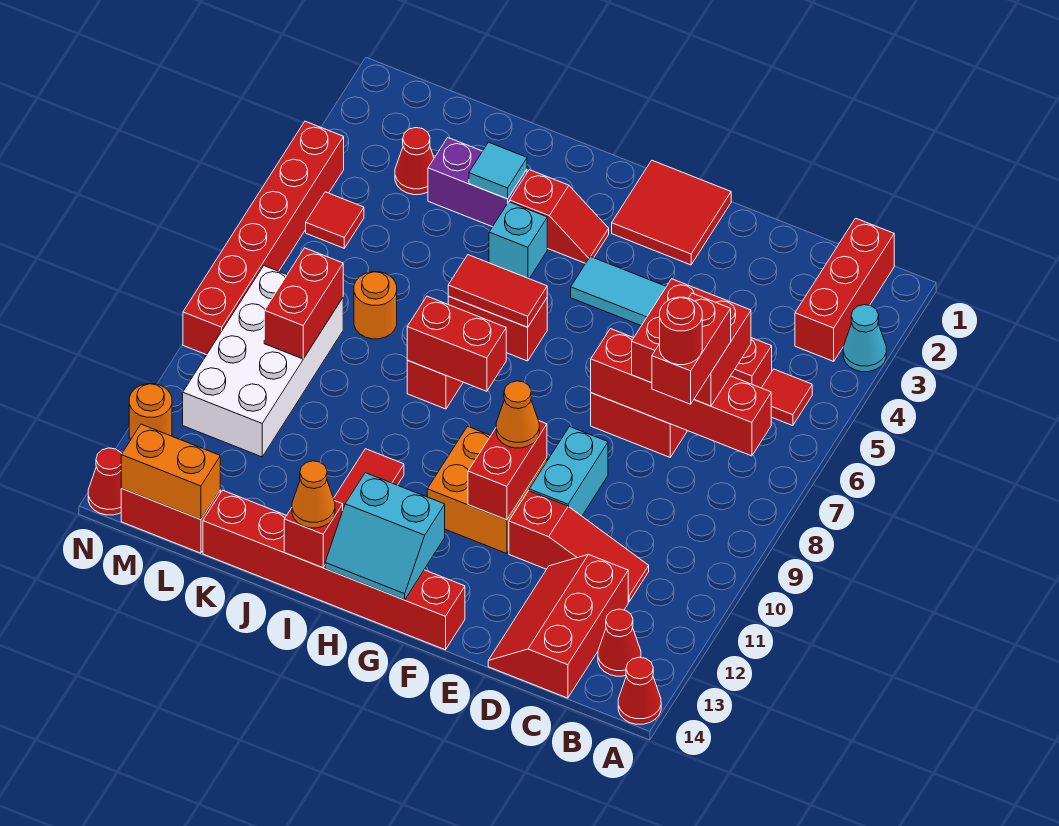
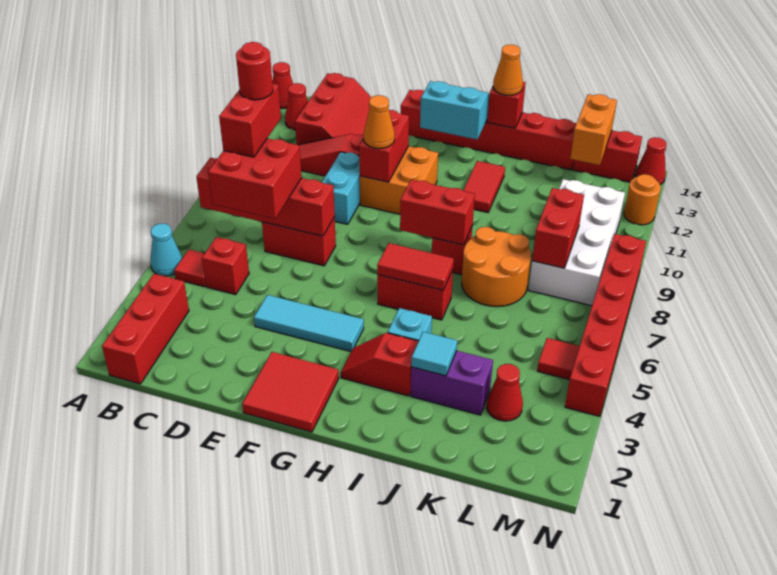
cyan 1x1 cone [843,305,886,372] -> cyan 1x1 cone moved to [150,223,182,276]
orange 1x1 round brick [354,272,397,339] -> orange 2x2 round brick [462,227,531,307]
orange 1x2 brick [121,424,220,519] -> orange 1x2 brick turned to [570,94,617,165]

